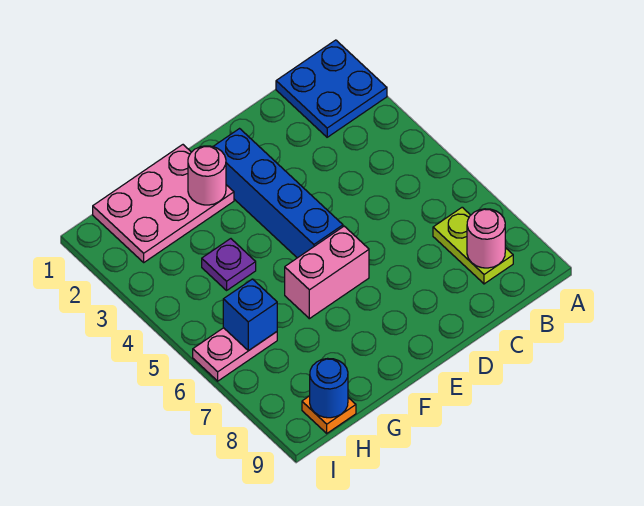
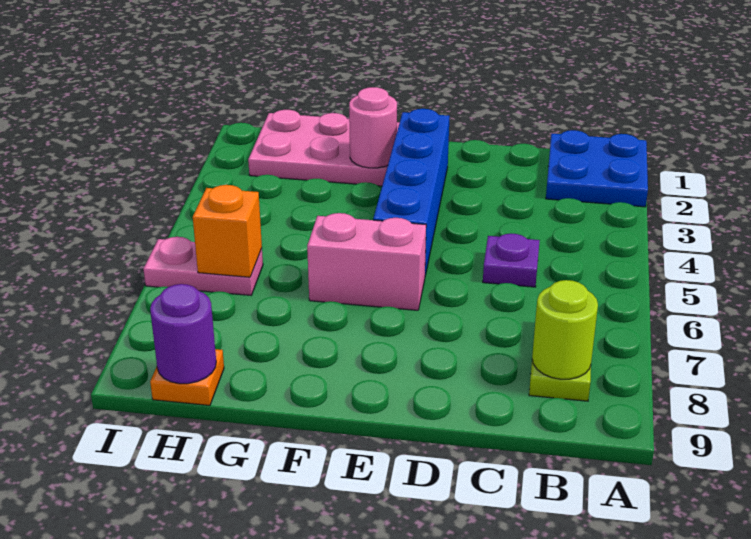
pink 1x1 round brick [467,209,505,268] -> lime 1x1 round brick [532,280,598,379]
purple 1x1 plate [202,239,256,290] -> purple 1x1 plate moved to [483,234,540,287]
blue 1x1 brick [223,279,277,351] -> orange 1x1 brick [193,185,262,277]
blue 1x1 round brick [310,358,348,418] -> purple 1x1 round brick [150,284,216,384]

